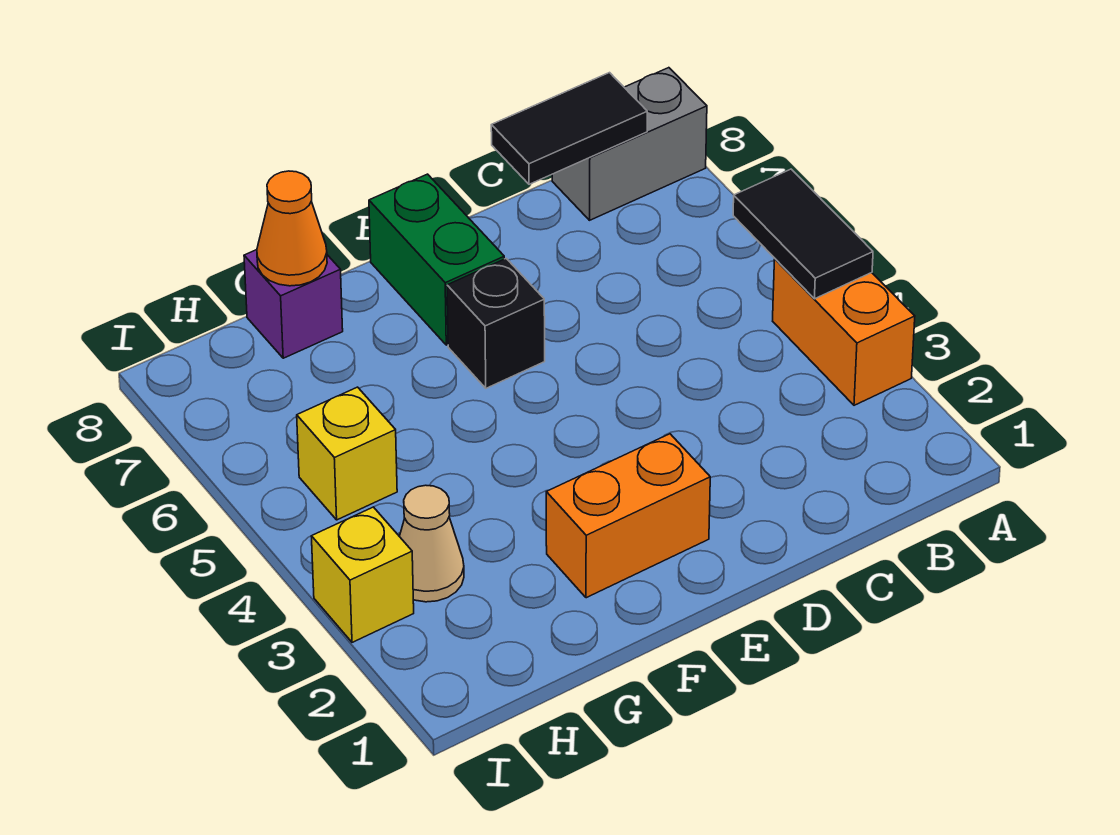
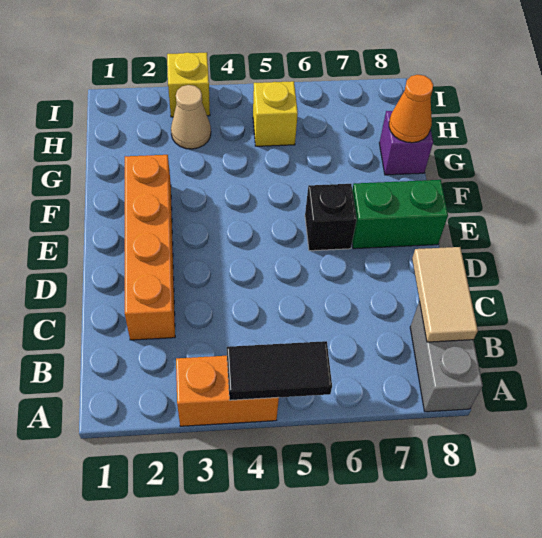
black 1x2 tile [491,73,647,184] -> tan 1x2 tile [412,247,478,342]
orange 1x2 brick [546,434,710,598] -> orange 1x4 brick [125,155,175,340]

